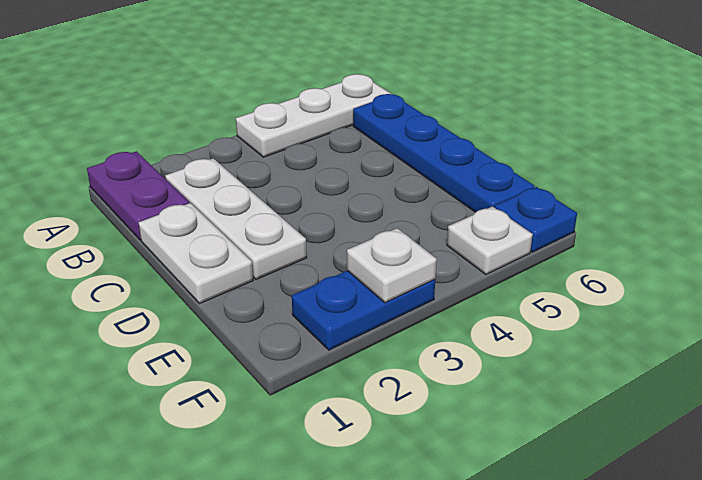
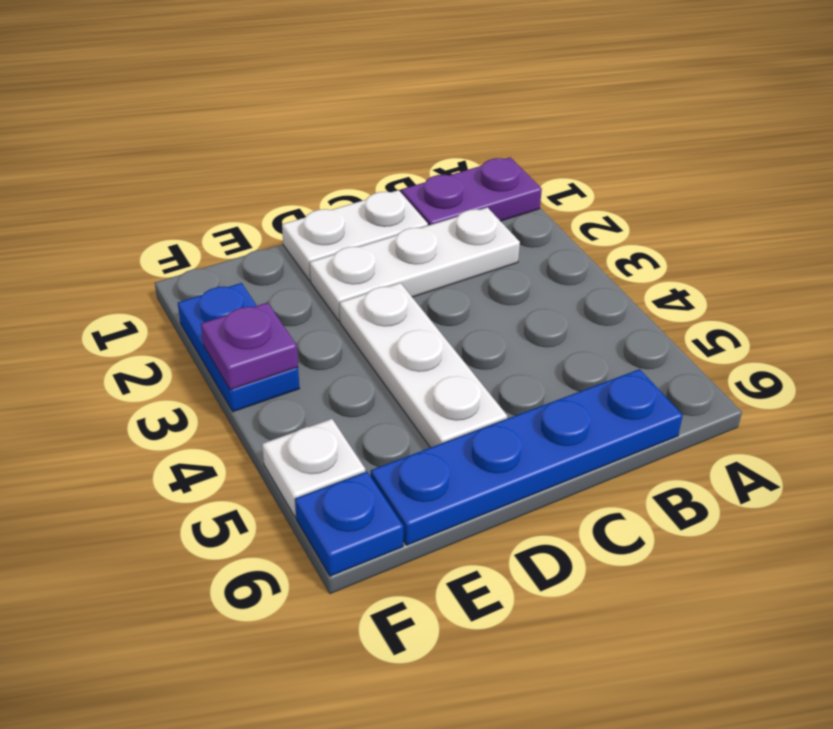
white 1x3 plate [236,74,391,157] -> white 1x3 plate moved to [340,283,507,448]
white 1x1 plate [347,228,437,303] -> purple 1x1 plate [201,302,298,390]

